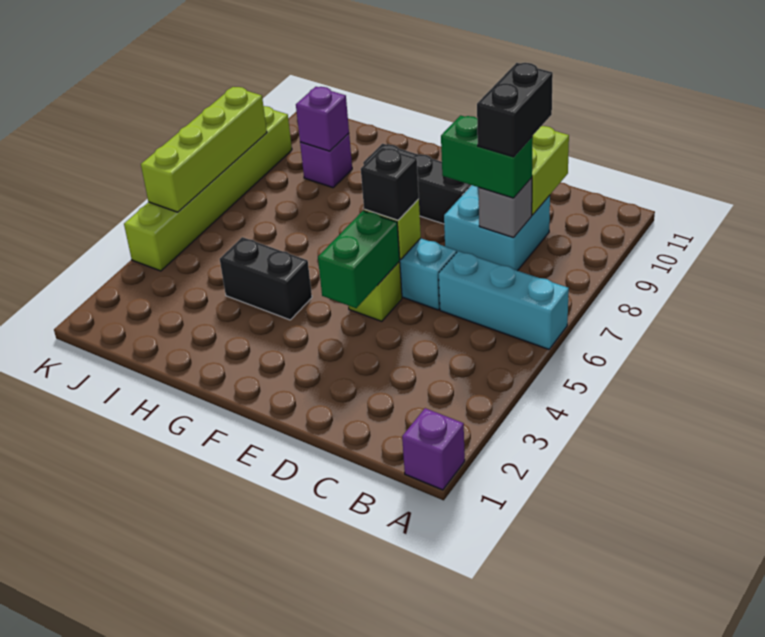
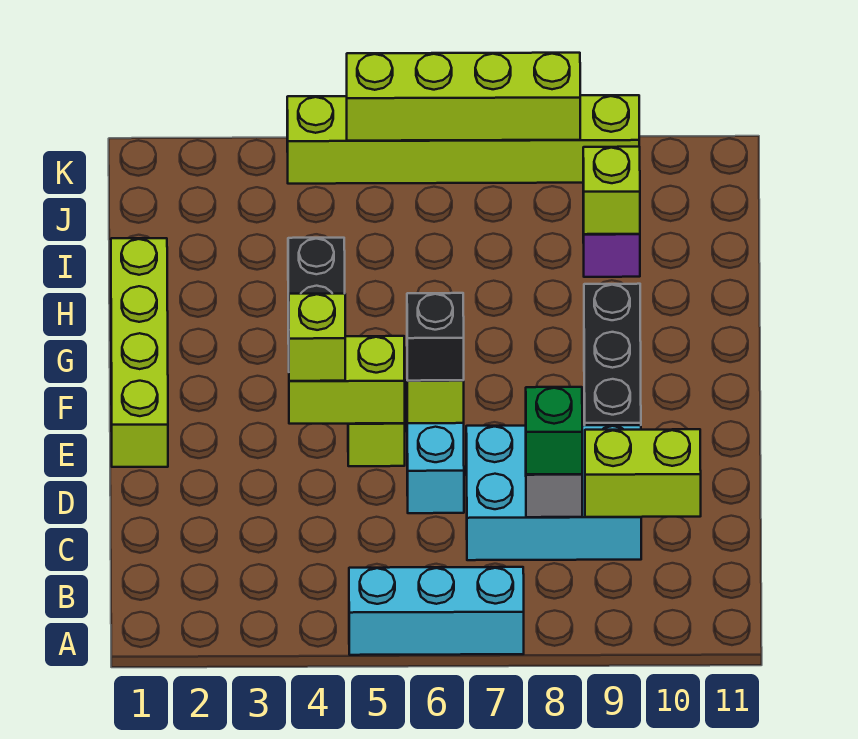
purple 1x1 brick [402,408,465,490] -> none
cyan 1x3 brick [439,251,569,349] -> cyan 1x3 brick turned to [349,567,524,655]
cyan 2x2 brick [444,185,550,271] -> cyan 2x3 brick [466,425,641,560]
green 1x2 brick [441,115,533,198] -> green 1x1 brick [526,387,582,474]
black 1x2 brick [477,63,553,157] -> none
none -> lime 1x4 brick [111,238,168,467]
green 1x2 brick [318,211,400,308] -> lime 1x2 brick [289,336,405,424]
none -> lime 1x1 brick [289,294,345,381]
purple 1x1 brick [296,87,349,151] -> lime 1x1 brick [583,147,640,234]

